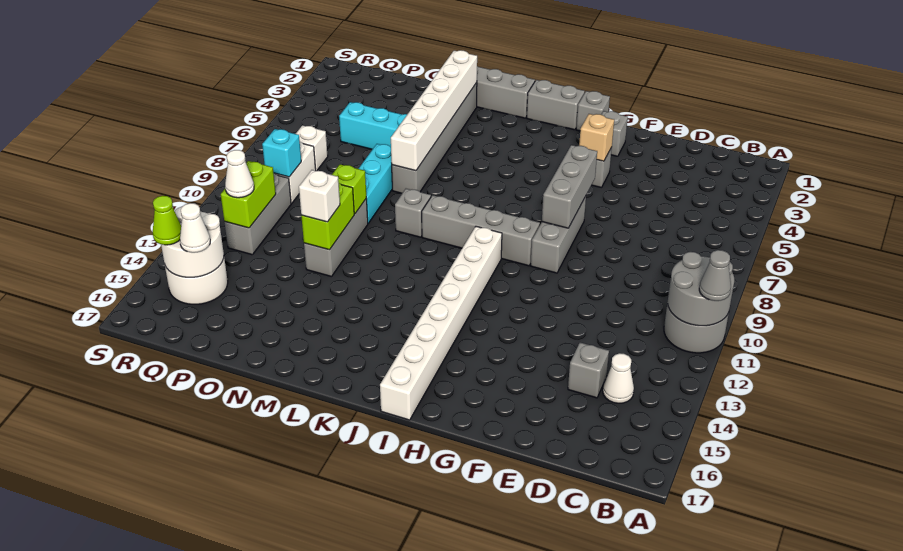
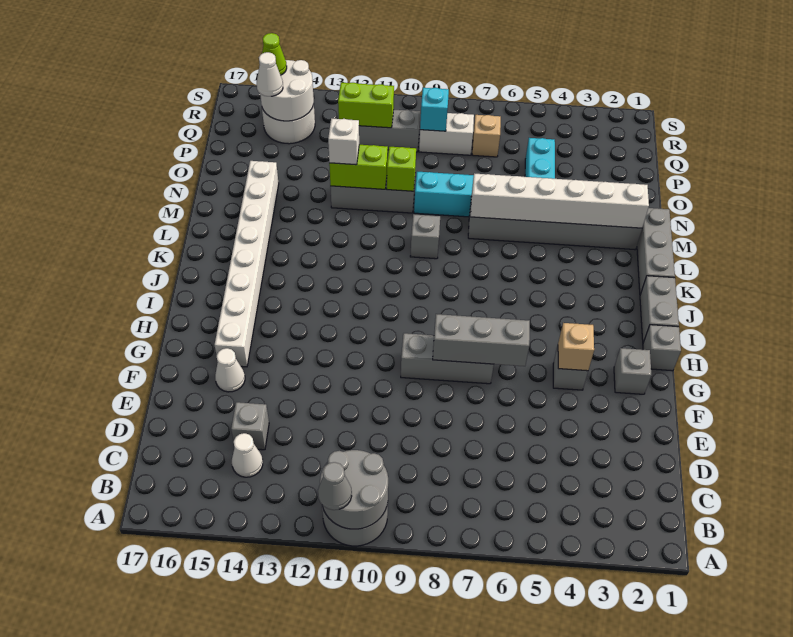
grey 1x4 brick [422,195,540,266] -> none
white 1x8 brick [380,226,502,420] -> white 1x8 brick turned to [215,161,279,367]
white 1x1 brick [296,125,328,171] -> tan 1x1 brick [472,115,501,157]
white 1x1 cone [225,150,254,198] -> white 1x1 cone moved to [215,348,245,392]

